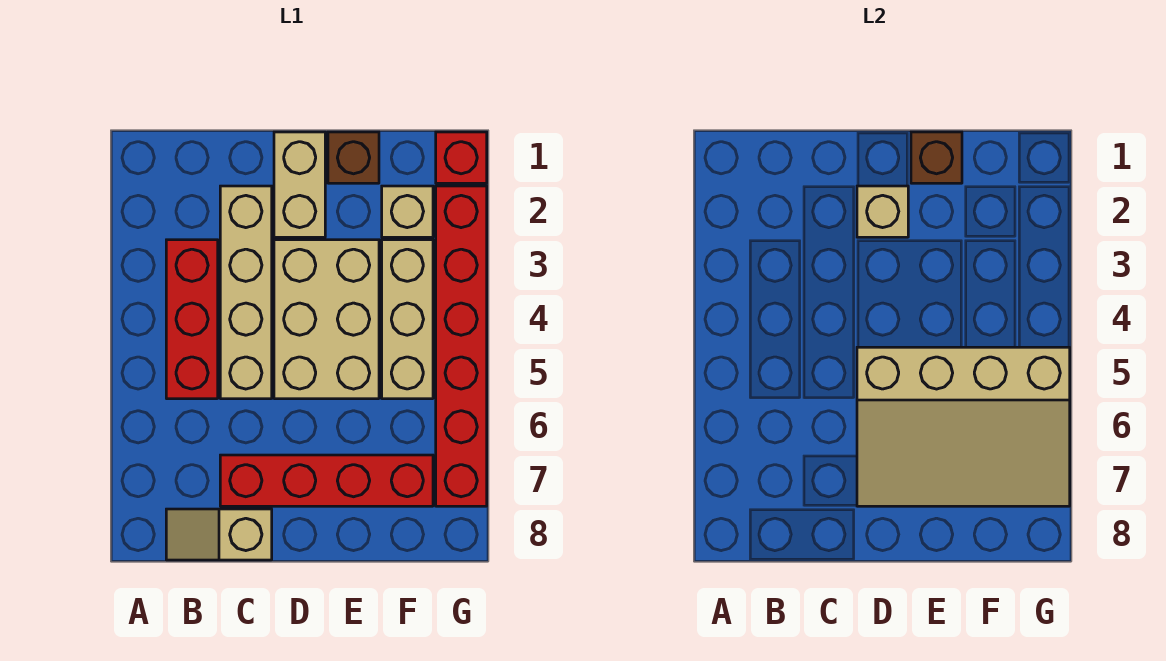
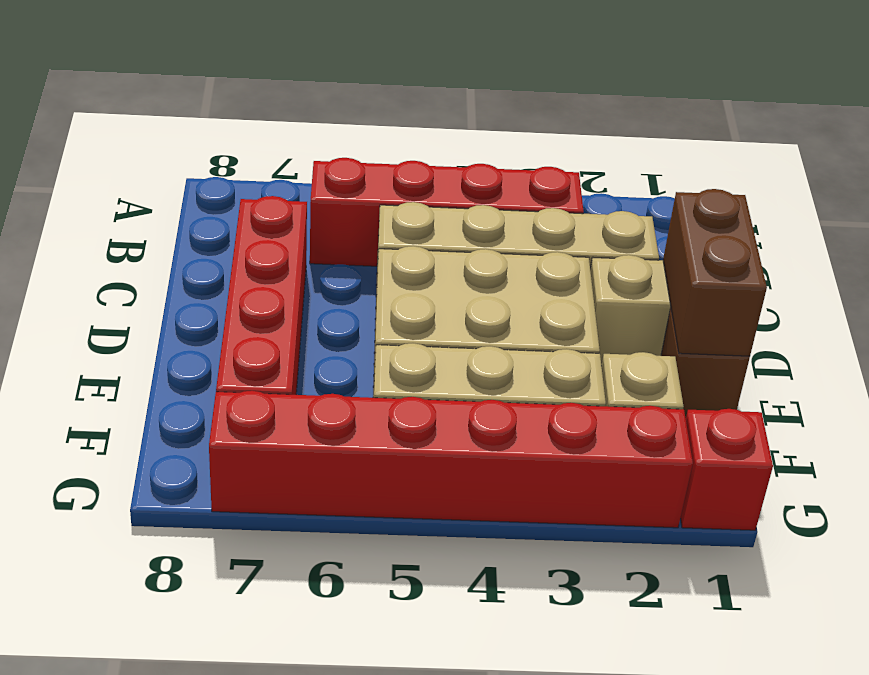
red 1x3 brick [166,240,218,399] -> red 1x4 brick [310,158,584,266]
tan 1x2 slope [166,509,272,560] -> none
tan 1x1 brick [857,186,908,237] -> none
tan 3x4 slope [857,347,1070,506] -> none
brown 1x1 brick [911,132,962,183] -> brown 1x2 brick [663,189,767,356]

